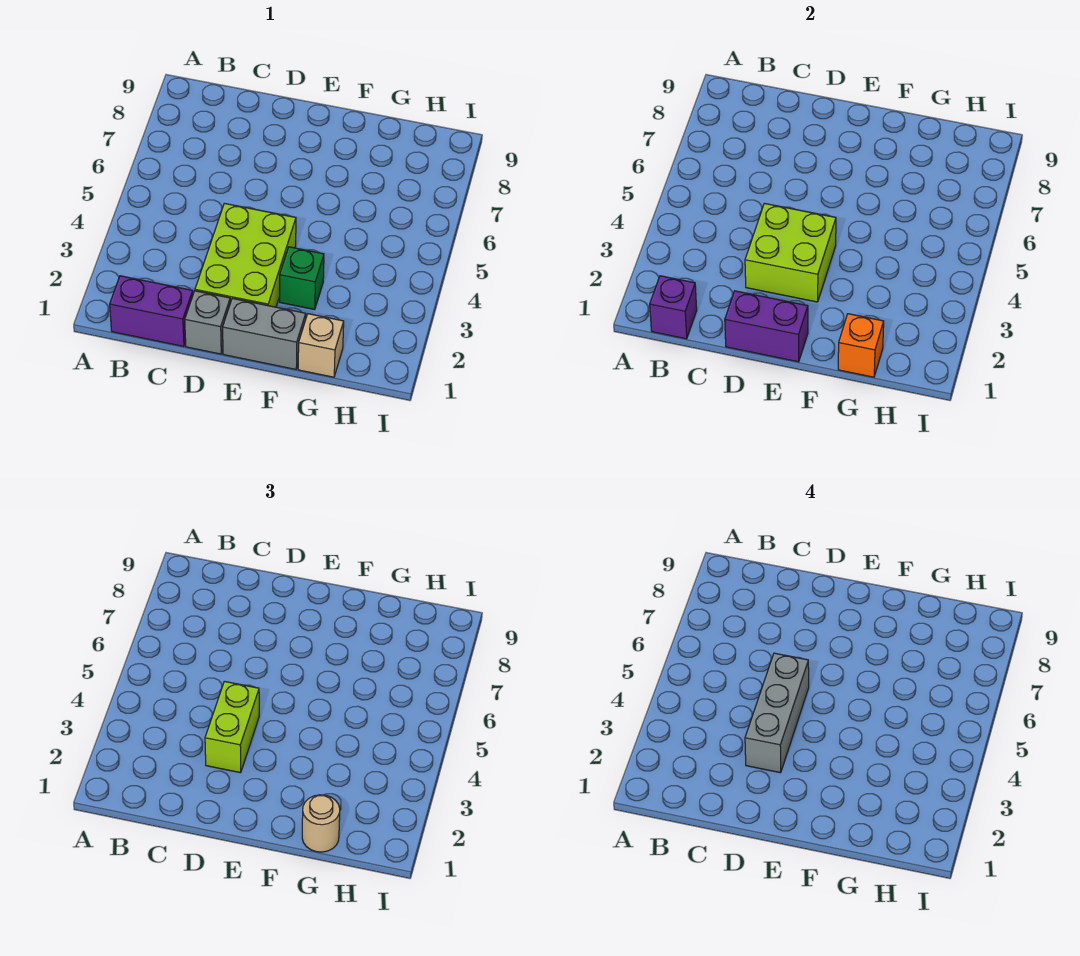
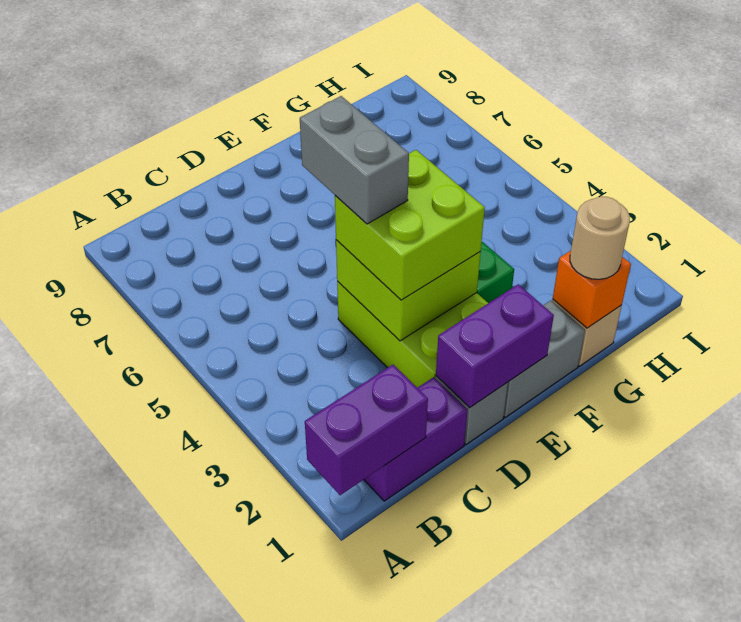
purple 1x1 brick [650,276,697,339] -> purple 1x2 brick [305,365,428,495]
lime 1x2 brick [205,681,259,773] -> lime 2x2 brick [335,150,485,300]
grey 1x3 brick [745,653,809,773] -> grey 1x2 brick [300,96,409,224]

